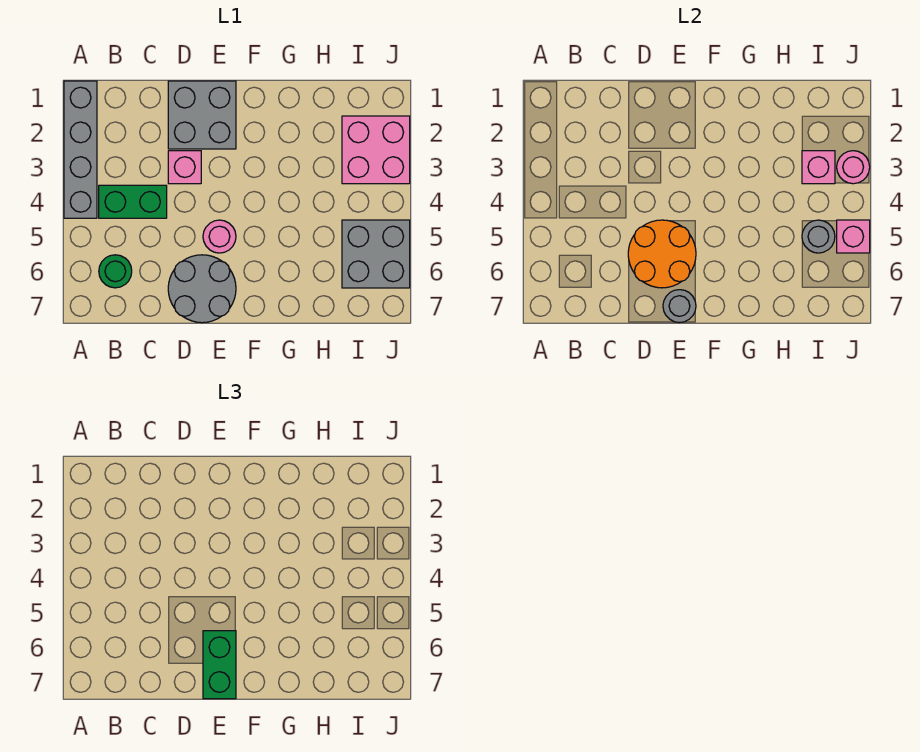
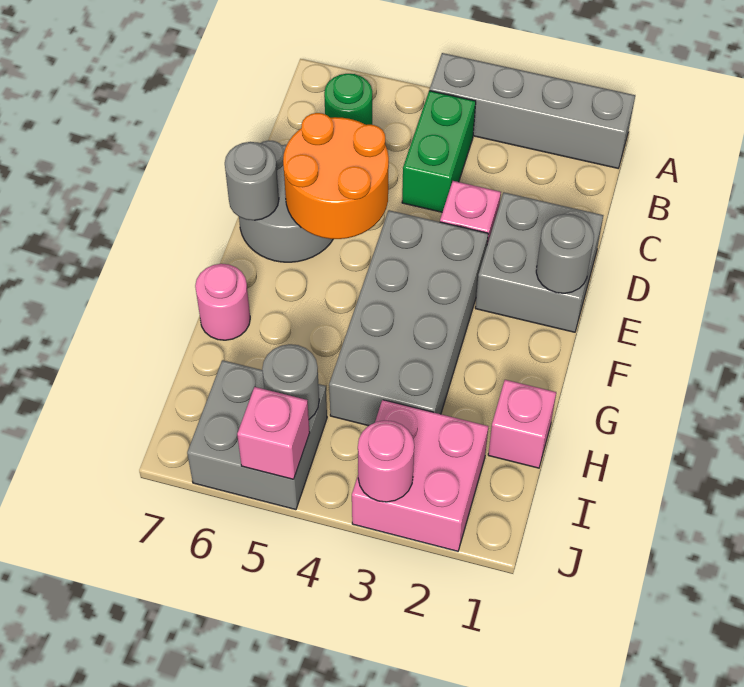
none -> grey 1x1 round brick [536,214,594,293]
none -> grey 2x4 brick [329,210,488,426]
pink 1x1 round brick [203,220,236,253] -> pink 1x1 round brick moved to [195,264,250,340]
green 1x2 brick [203,631,236,699] -> none
pink 1x1 brick [802,151,835,184] -> pink 1x1 brick moved to [488,380,556,468]

